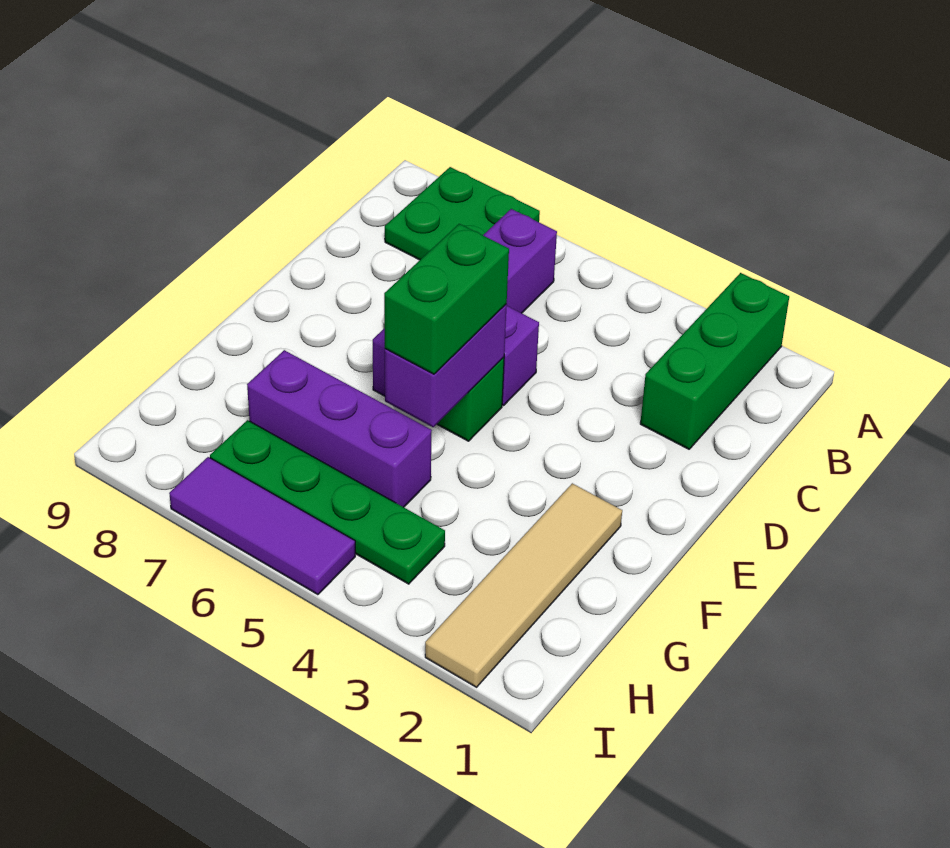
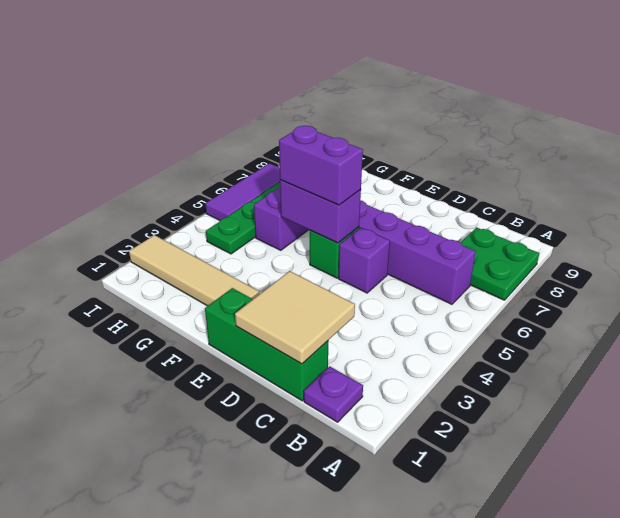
green 1x3 brick [640,273,789,449] -> green 1x3 brick moved to [205,288,328,401]
none -> purple 1x1 plate [304,366,363,422]
none -> tan 2x2 tile [235,271,355,364]
green 1x2 brick [384,224,509,374] -> purple 1x2 brick [279,126,363,205]

